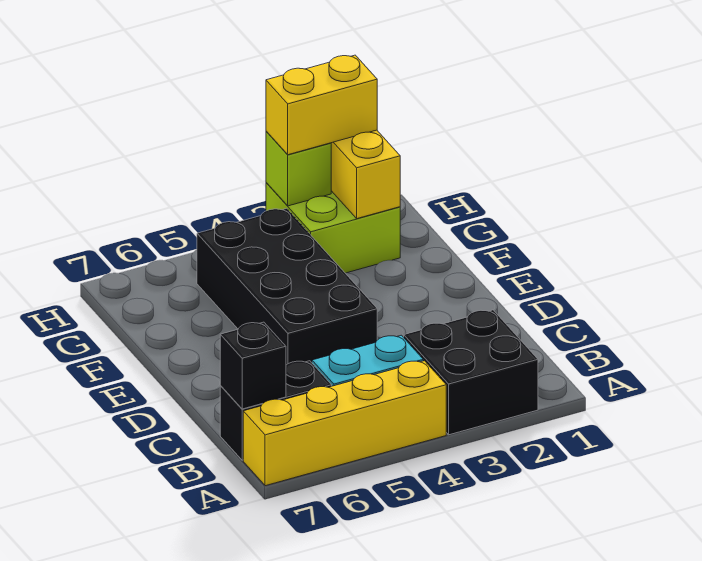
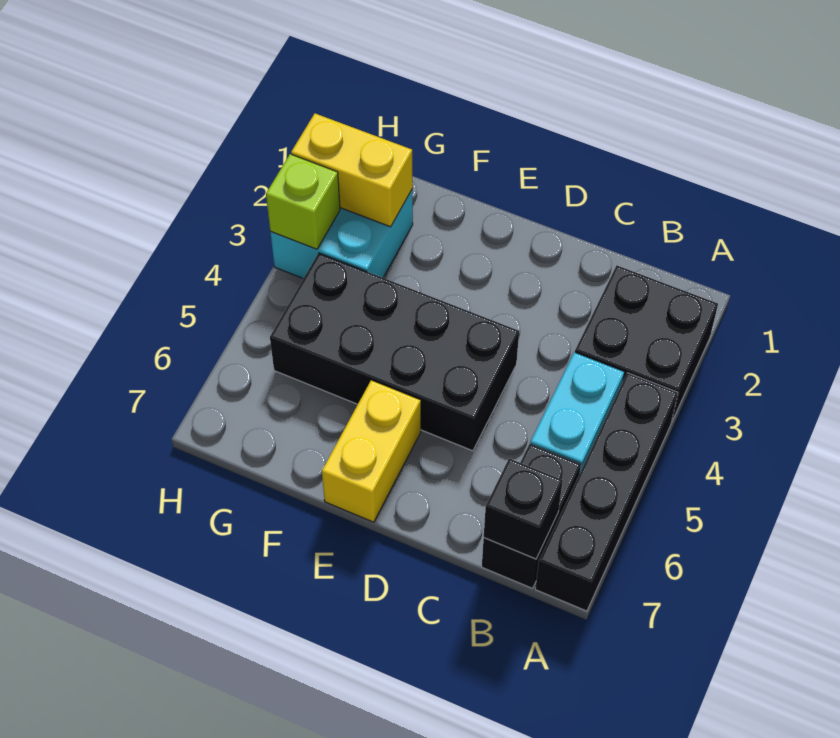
yellow 1x4 brick [243,361,446,486] -> black 1x4 brick [535,373,678,611]
lime 2x2 brick [266,183,400,273] -> cyan 2x2 brick [270,189,413,278]
yellow 1x2 brick [266,55,377,155] -> yellow 1x2 brick moved to [322,380,421,522]

